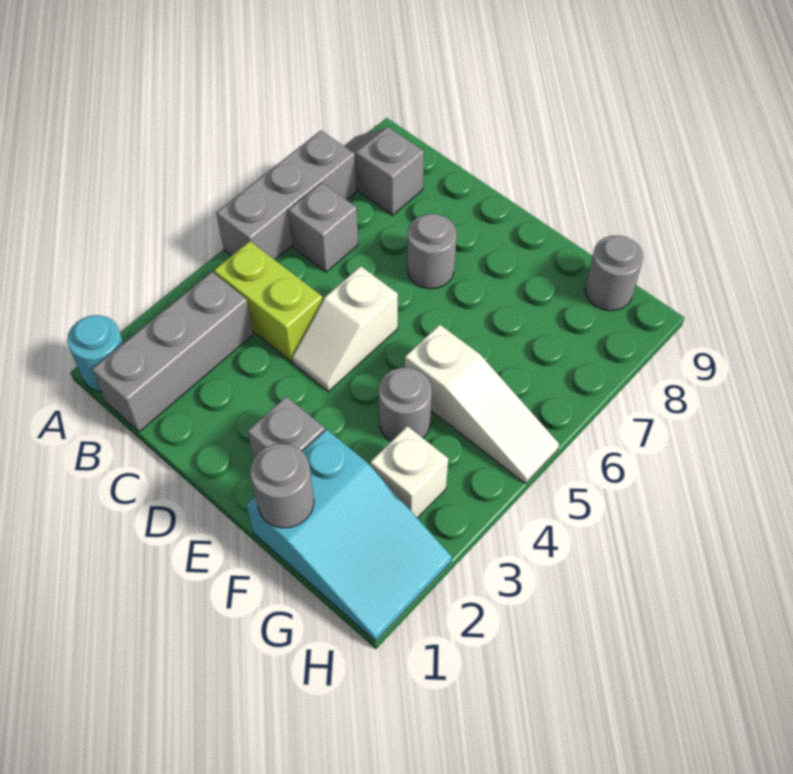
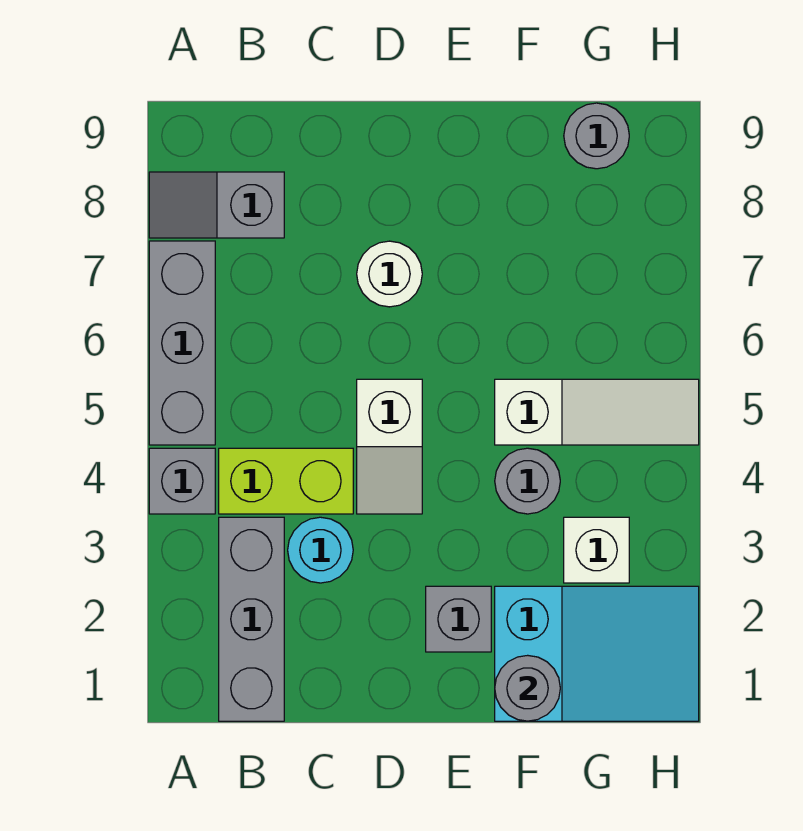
cyan 1x1 round brick [67,315,124,392] -> cyan 1x1 round brick moved to [288,517,353,583]
grey 1x1 brick [288,183,358,272] -> grey 1x1 brick moved to [149,448,215,514]
grey 1x1 round brick [407,214,457,289] -> white 1x1 round brick [357,241,422,307]

